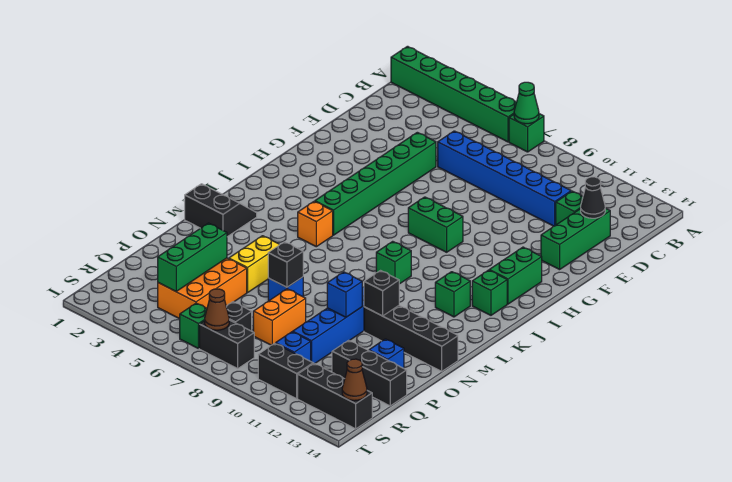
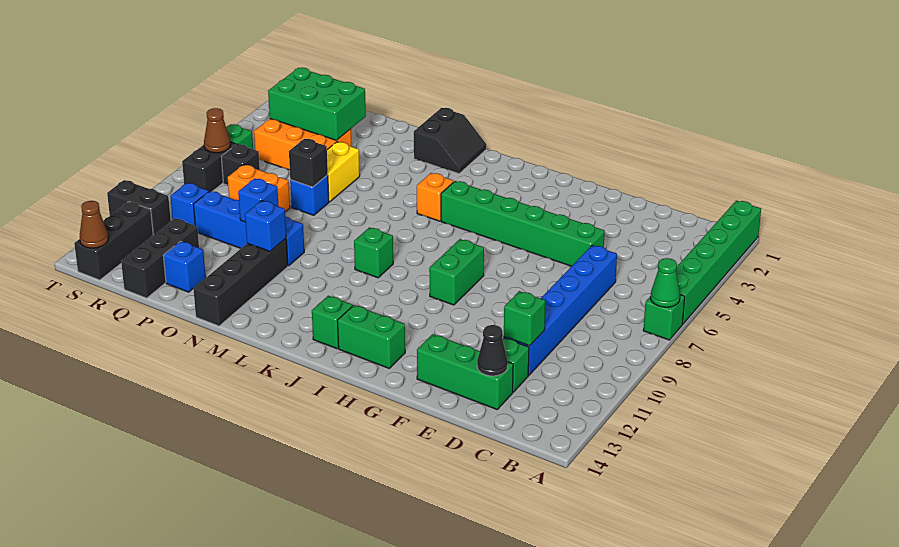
green 1x1 brick [435,272,470,317] -> green 1x1 brick moved to [504,291,545,346]
yellow 1x2 brick [229,236,280,293] -> yellow 1x2 brick turned to [327,142,360,202]
black 1x1 brick [364,271,399,316] -> blue 1x1 brick [245,201,286,251]
green 1x3 brick [158,223,227,291] -> green 2x3 brick [268,68,366,140]
black 1x2 brick [258,343,313,399] -> black 1x2 brick turned to [107,180,171,235]

